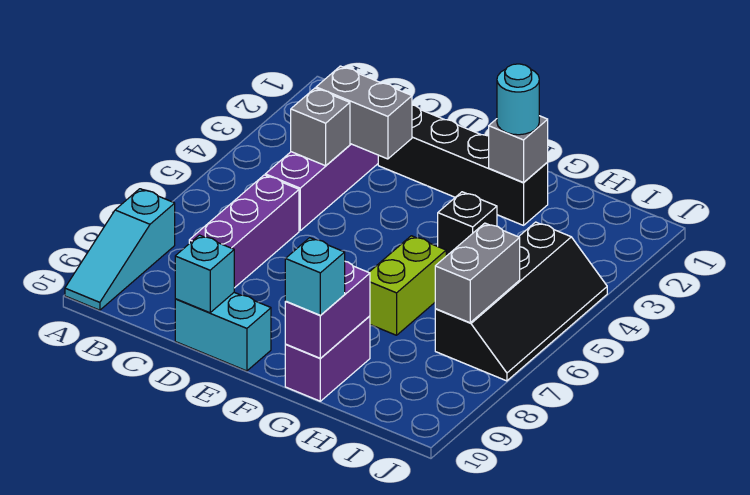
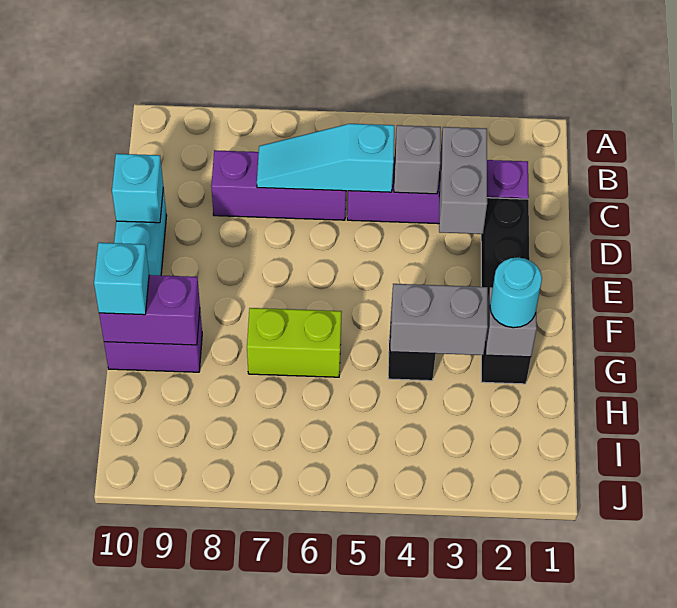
cyan 1x3 slope [65,189,175,310] -> cyan 1x3 slope moved to [257,124,394,192]
black 2x4 slope [435,222,607,381] -> none
grey 1x2 brick [435,223,520,323] -> grey 1x2 brick moved to [390,284,488,355]

